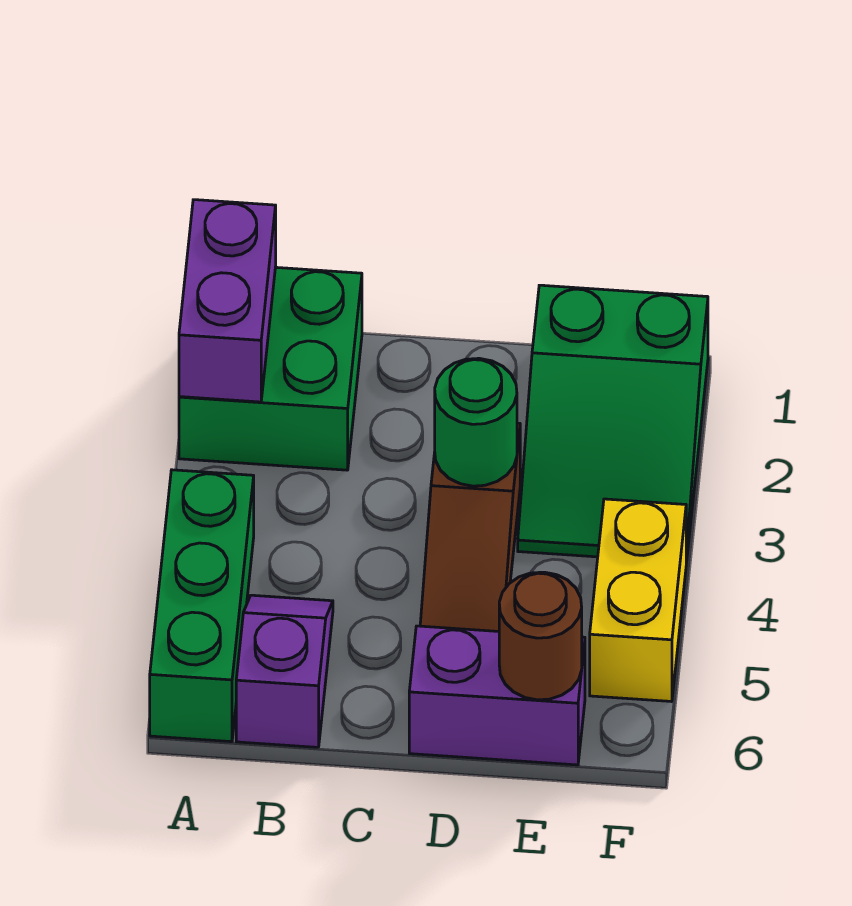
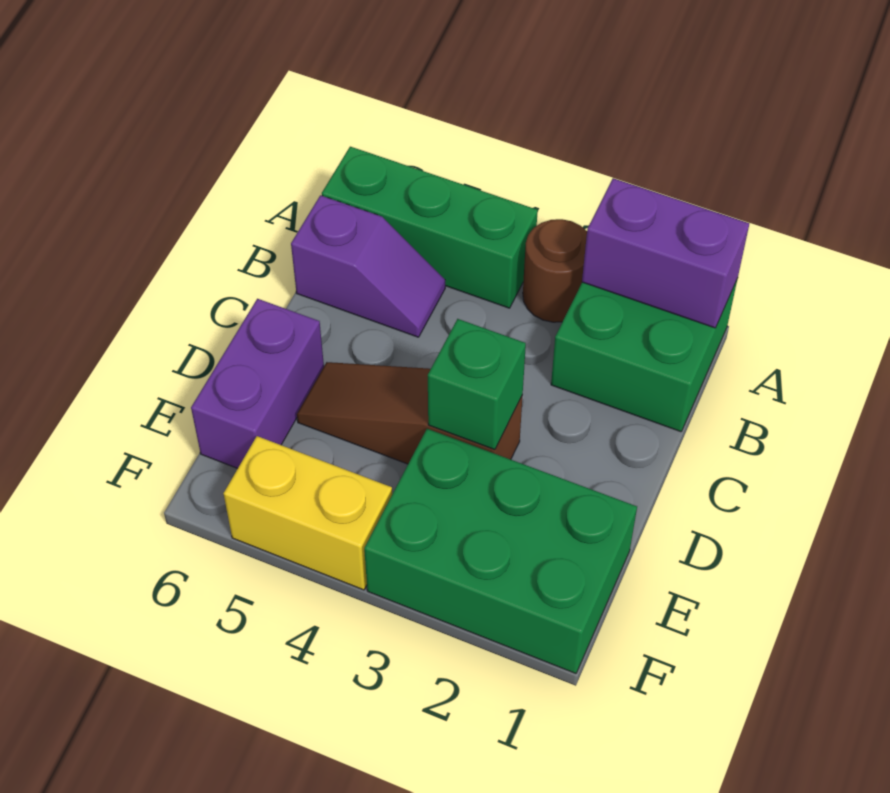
green 1x1 round brick [435,358,517,486] -> green 1x1 brick [428,319,526,450]
green 2x3 slope [518,285,708,563] -> green 2x3 brick [364,429,637,674]
brown 1x1 round brick [499,572,582,700] -> brown 1x1 round brick moved to [523,219,587,322]

